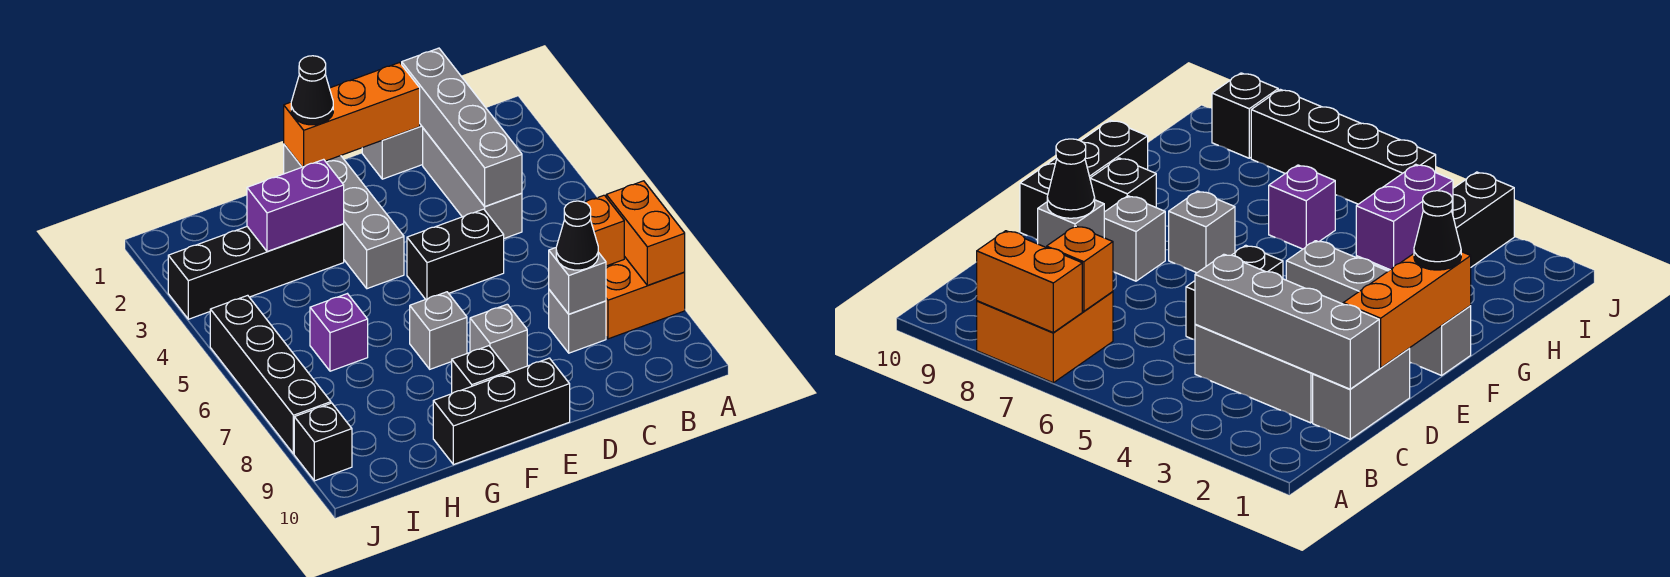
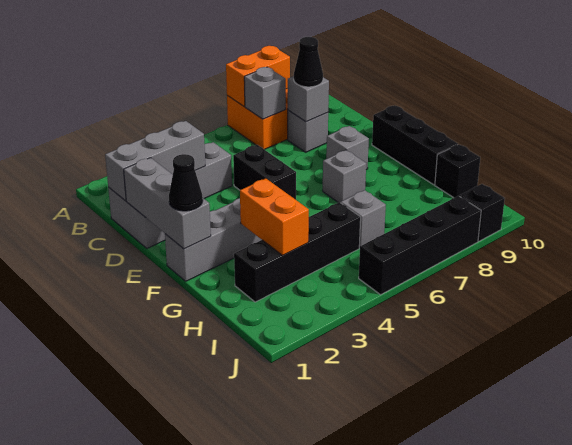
orange 1x1 brick [585,195,624,266] -> grey 1x1 brick [244,67,286,119]
grey 1x4 brick [402,48,522,207] -> grey 1x3 brick [105,121,205,201]
orange 1x3 brick [284,62,420,167] -> grey 1x3 brick [124,158,211,249]
black 1x1 brick [452,346,509,393] -> black 1x1 brick moved to [435,144,480,198]
black 1x4 brick [168,224,344,319] -> black 1x4 brick turned to [234,202,361,302]
purple 1x2 brick [247,159,344,251] -> orange 1x2 brick [240,178,309,255]
purple 1x1 brick [310,294,368,371] -> grey 1x1 brick [341,190,386,247]

